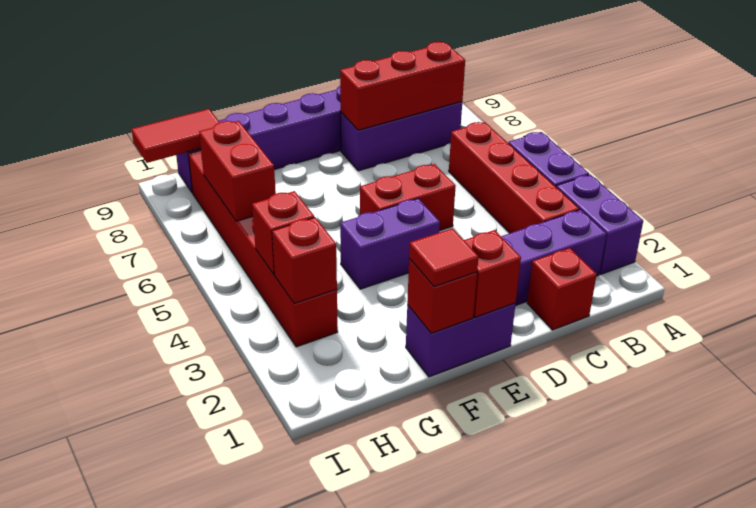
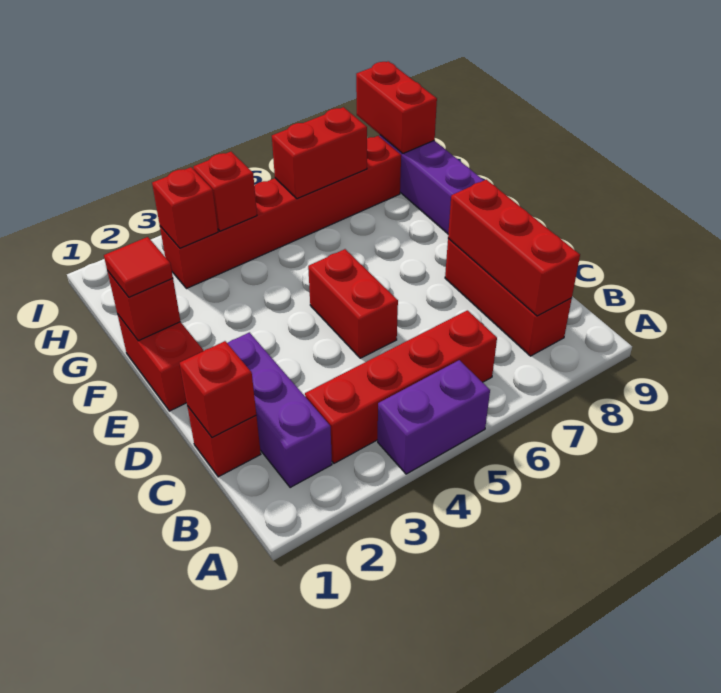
purple 1x2 brick [556,174,643,274] -> none
purple 1x3 brick [341,102,462,171] -> red 1x3 brick [445,238,572,356]
purple 1x2 brick [406,303,516,377] -> red 1x2 brick [118,315,204,411]
red 1x1 brick [464,230,521,317] -> red 1x1 brick moved to [180,341,256,437]
purple 1x2 brick [340,198,440,289] -> none
red 1x2 tile [132,109,219,163] -> red 1x2 brick [356,61,437,153]

